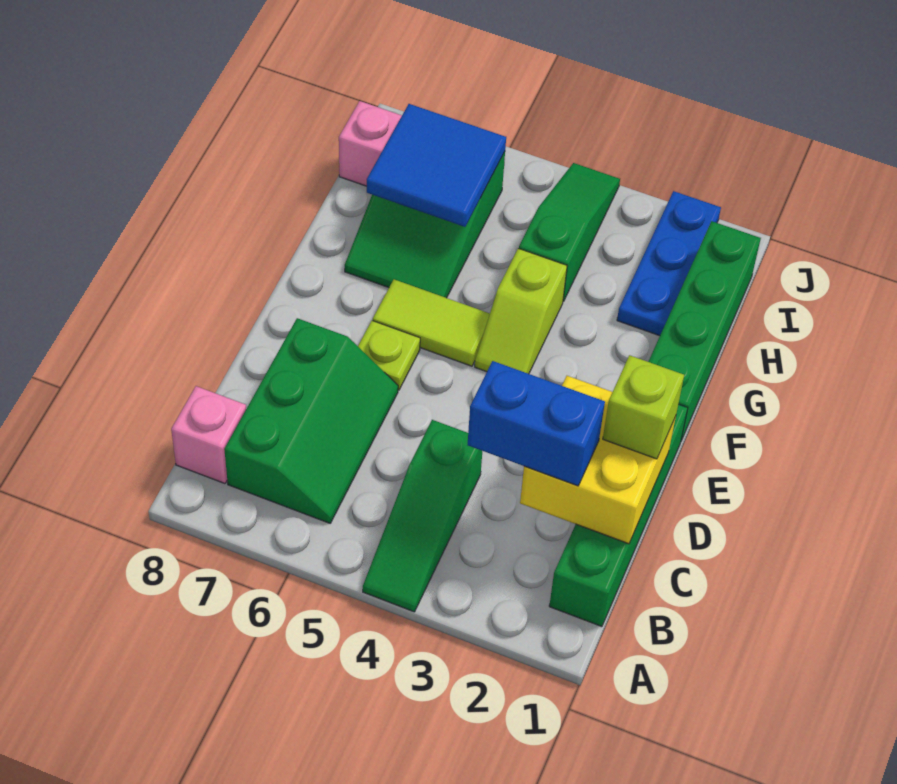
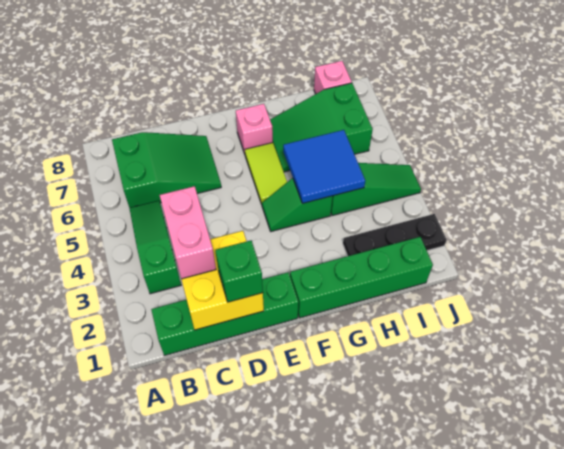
green 1x3 slope [363,420,482,612] -> green 1x3 slope turned to [130,201,181,294]
green 2x3 slope [224,318,398,523] -> green 2x3 slope turned to [112,132,221,208]
pink 1x1 brick [171,386,246,484] -> pink 1x1 brick moved to [236,104,273,154]
blue 1x2 brick [468,361,605,486] -> pink 1x2 brick [160,186,216,279]
lime 1x1 brick [603,355,684,459] -> green 1x1 brick [215,241,263,302]
lime 1x1 plate [358,320,420,390] -> none
lime 1x2 slope [475,248,567,374] -> green 1x2 slope [262,178,333,231]
blue 1x3 plate [617,191,721,336] -> black 1x3 plate [343,214,447,256]
blue 2x2 tile [367,104,506,227] -> blue 2x2 tile moved to [283,130,365,203]

